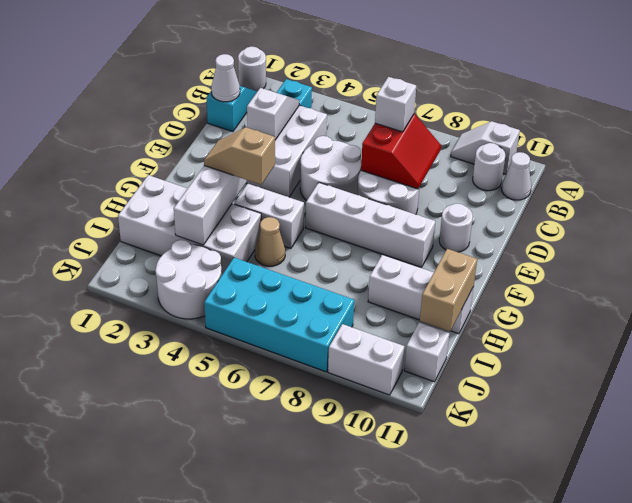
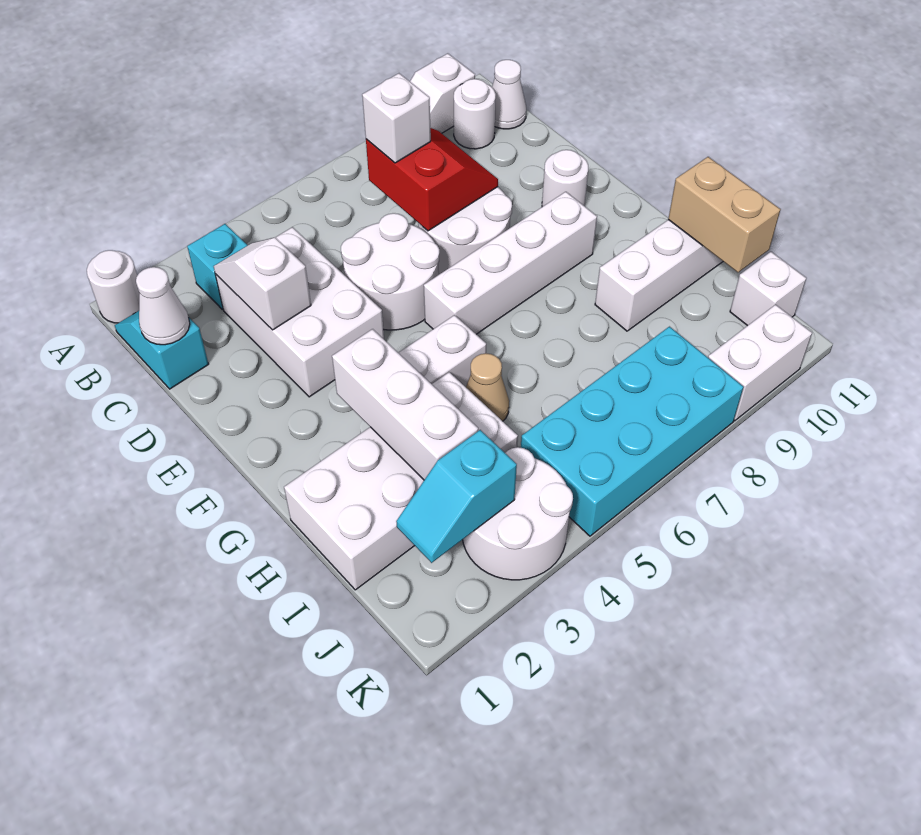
tan 1x2 slope [204,127,275,185] -> none
none -> cyan 1x2 slope [396,430,517,563]

